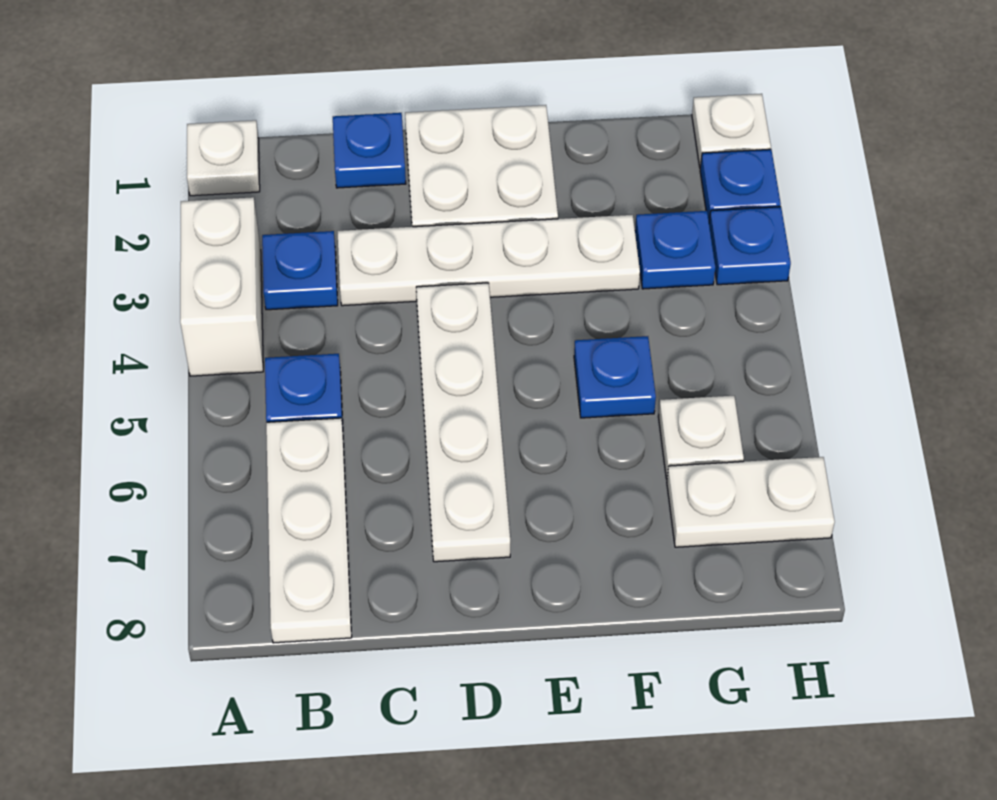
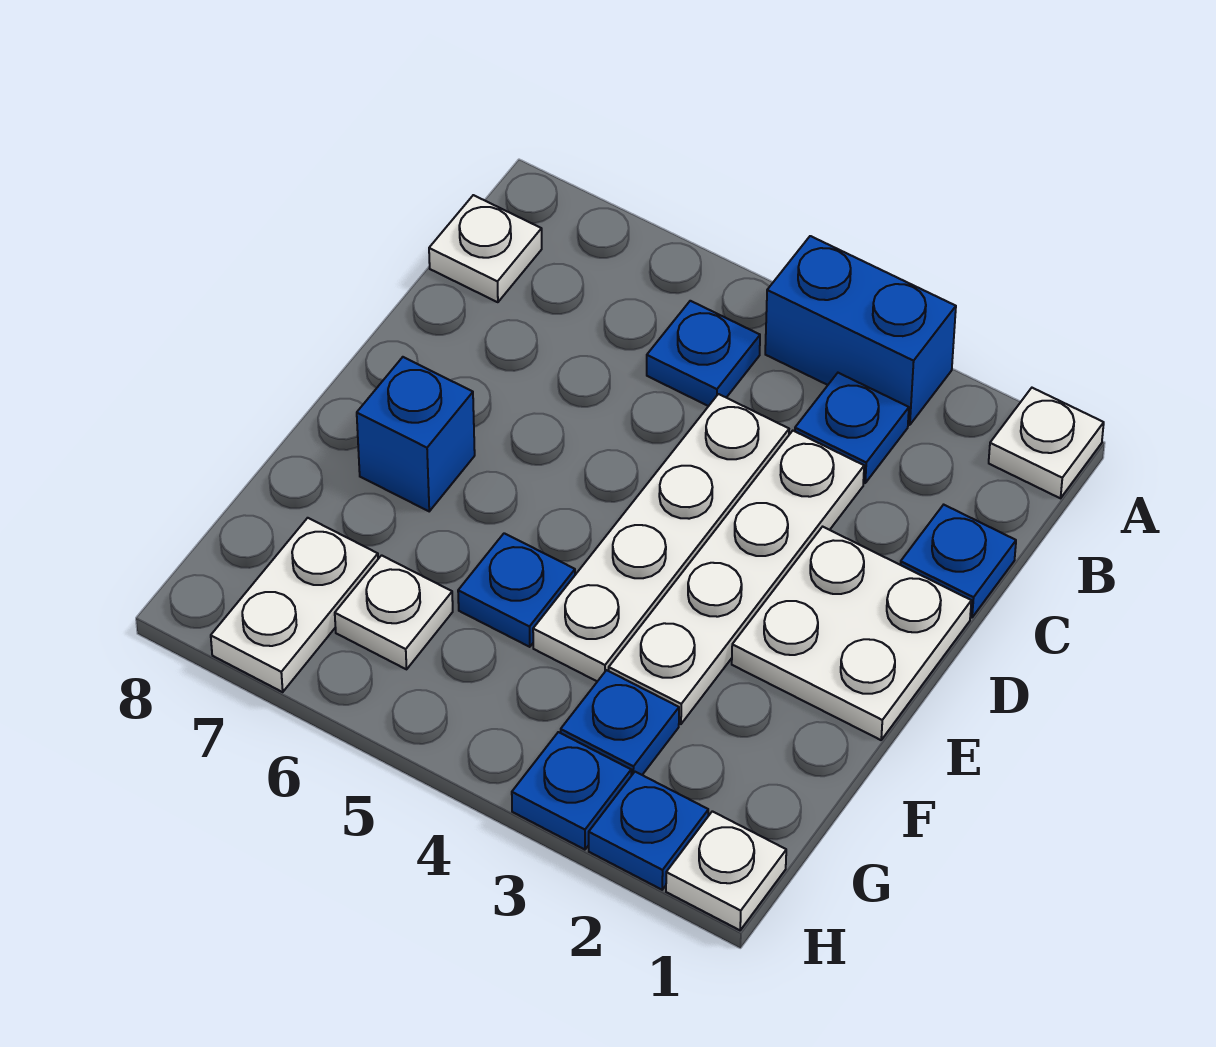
white 1x2 brick [180,197,263,376] -> blue 1x2 brick [765,236,956,425]
white 1x3 plate [266,418,352,643] -> white 1x1 plate [429,195,542,302]
white 1x4 plate [416,283,510,562] -> white 1x4 plate turned to [533,394,789,681]
none -> blue 1x1 brick [357,357,475,511]

